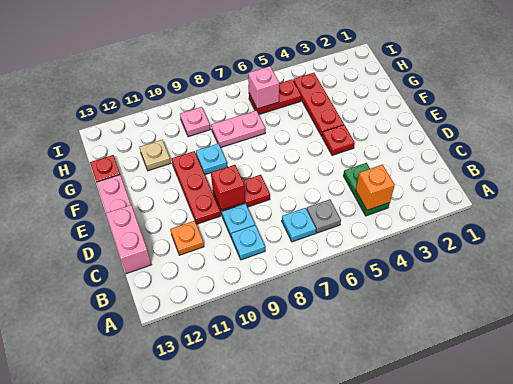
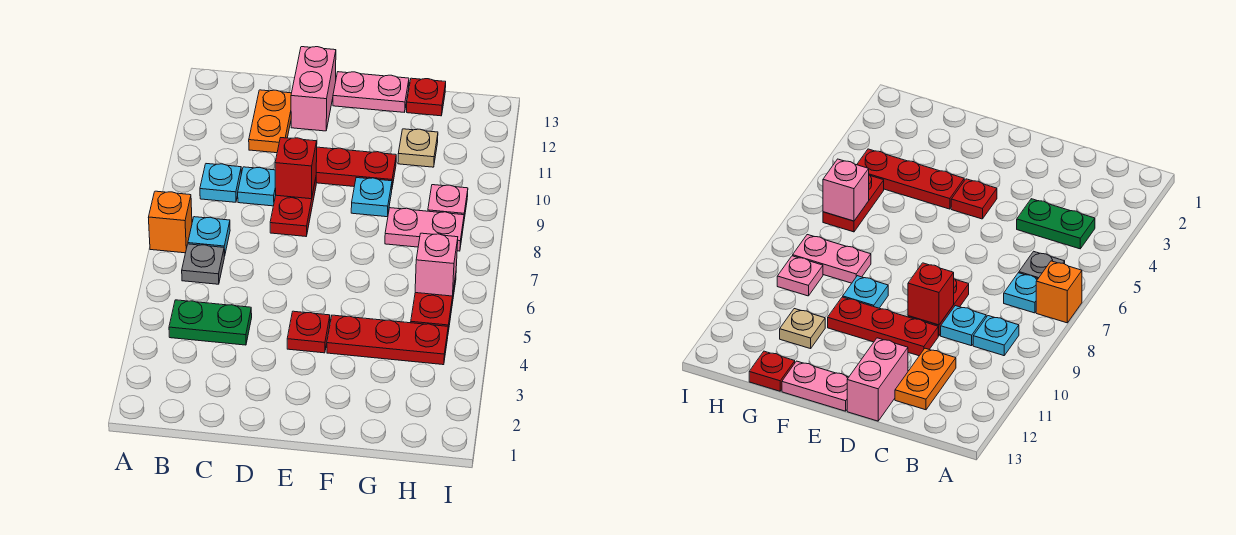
orange 1x1 brick [356,165,395,210] -> orange 1x1 brick moved to [148,191,192,253]
orange 1x1 plate [170,221,204,255] -> orange 1x2 plate [249,90,291,153]
pink 1x2 brick [106,205,152,274] -> pink 1x2 brick turned to [291,47,336,131]
pink 1x2 plate [211,111,265,148] -> pink 1x2 plate turned to [385,208,464,251]

